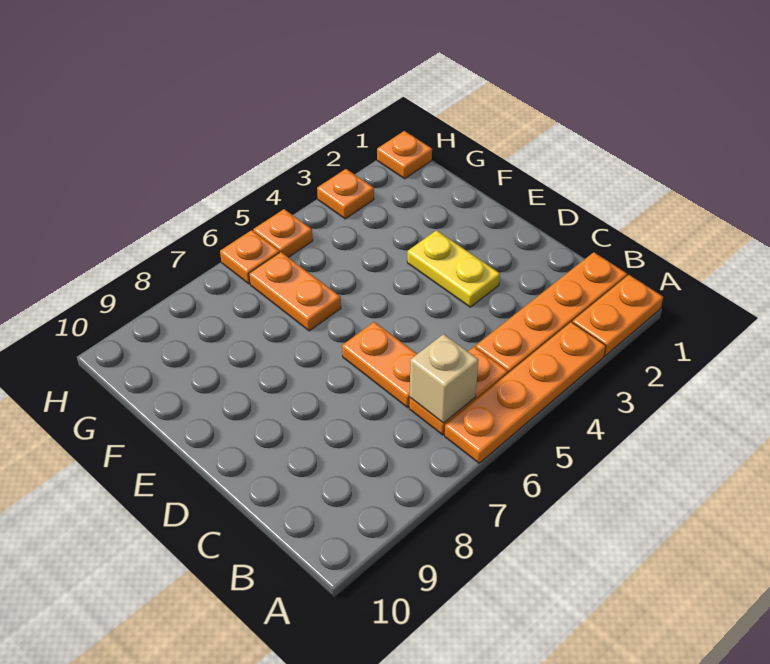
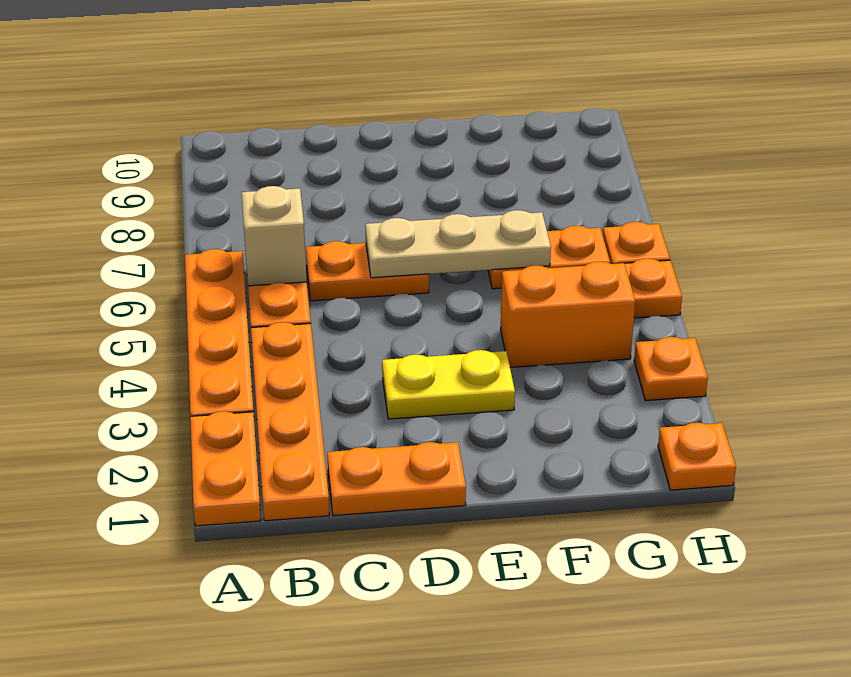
none -> orange 1x2 plate [327,442,466,516]
none -> tan 1x3 plate [365,210,551,278]
none -> orange 1x2 brick [501,261,635,367]

